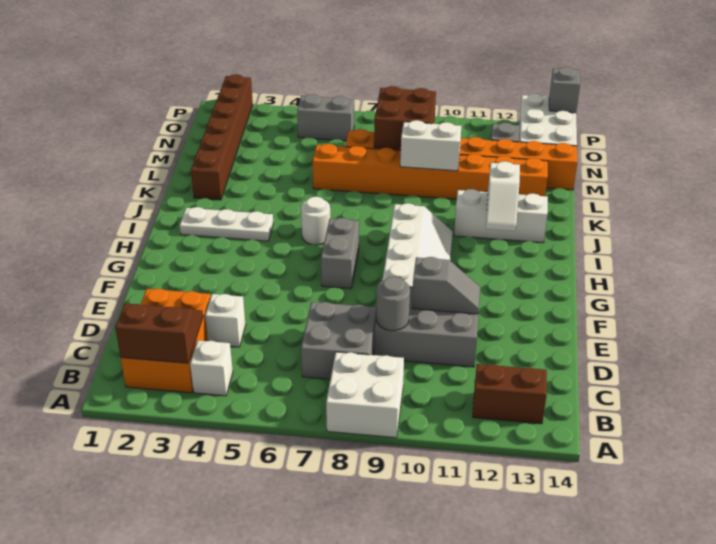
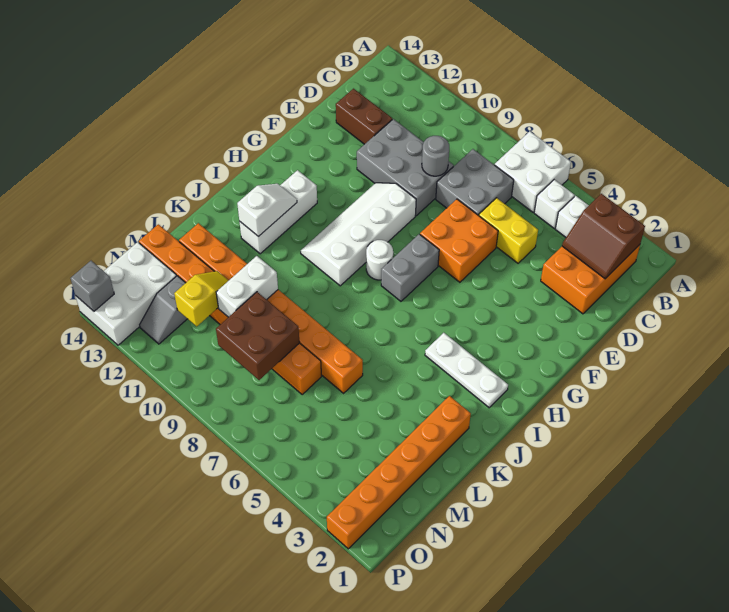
white 2x2 brick [326,352,404,438] -> white 2x2 brick moved to [495,131,571,212]
brown 1x2 brick [473,364,547,424] -> brown 1x2 brick moved to [336,89,392,144]
white 1x1 brick [205,294,246,347] -> white 1x1 brick moved to [534,180,575,228]
none -> yellow 1x2 brick [479,198,538,263]
none -> orange 2x2 brick [420,199,498,282]
grey 1x2 slope [412,257,480,314] -> none
white 1x1 round brick [301,197,330,245] -> white 1x1 round brick moved to [366,240,393,280]
white 1x3 brick [454,189,548,243] -> white 1x3 brick turned to [239,170,317,254]
brown 1x6 brick [191,74,253,200] -> orange 1x6 brick [327,396,471,549]
white 1x2 brick [400,120,461,171] -> white 1x2 brick turned to [216,256,278,317]
none -> yellow 1x2 slope [174,271,229,326]
grey 1x2 brick [297,94,354,141] -> none

